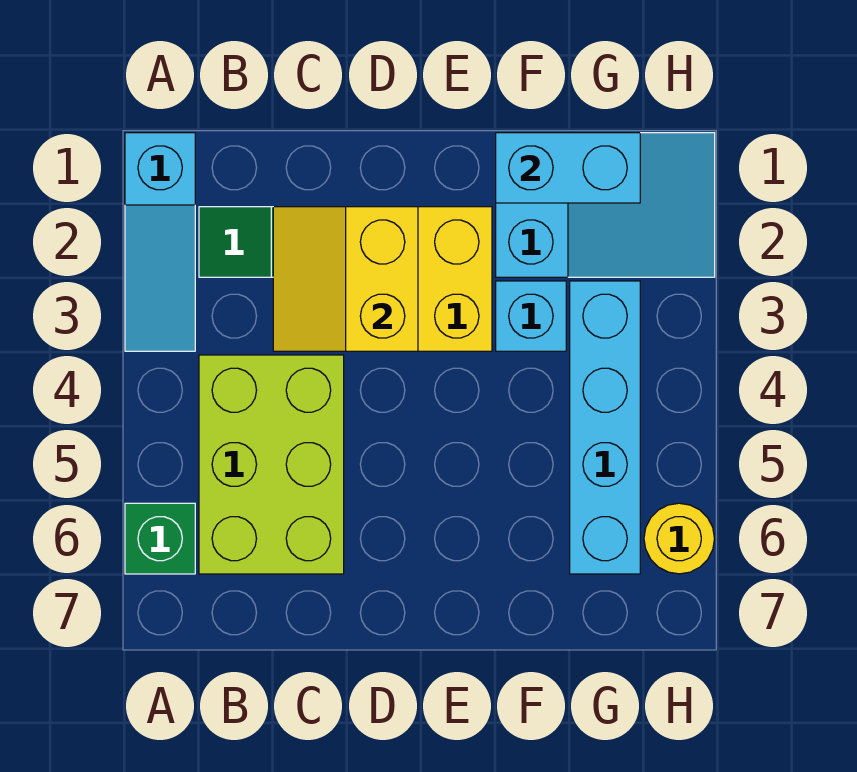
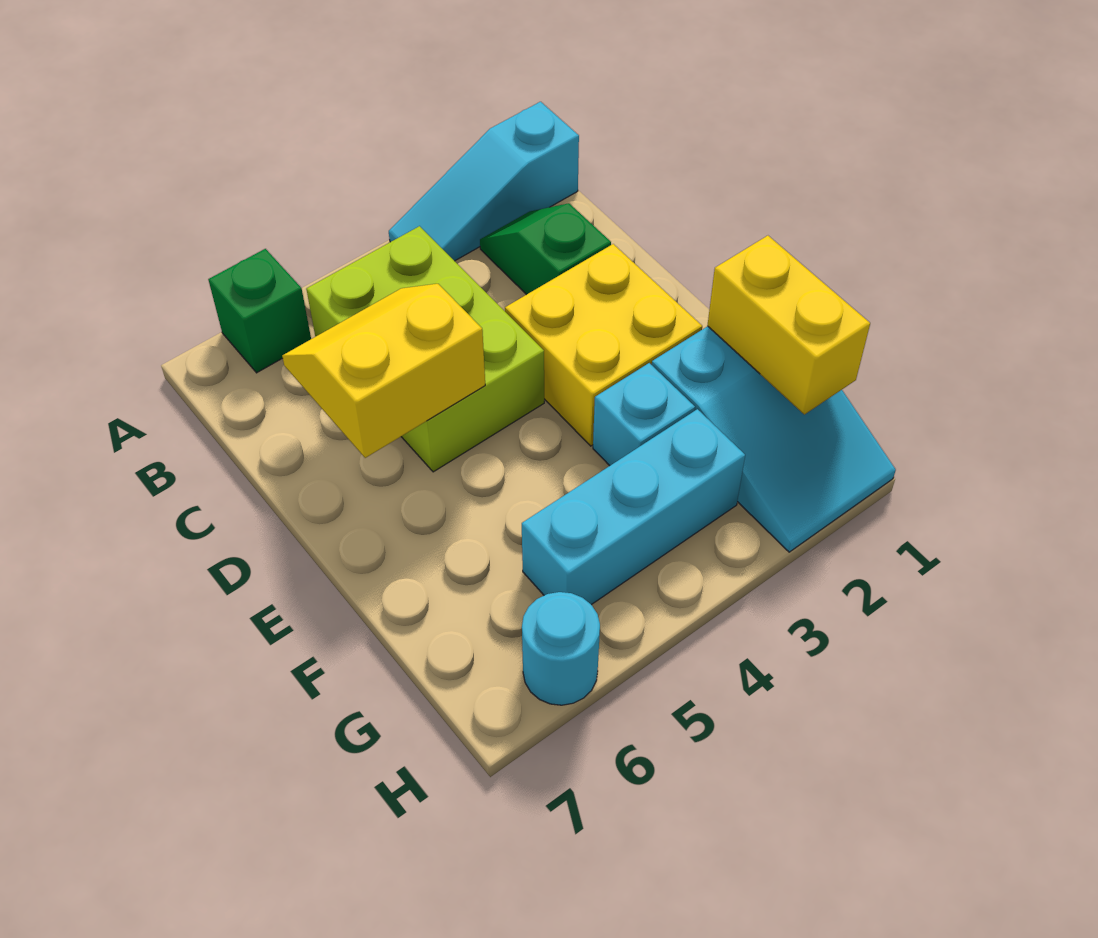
lime 2x3 brick [199,355,344,574] -> lime 2x3 brick turned to [306,226,544,472]
yellow 2x2 slope [273,207,418,351] -> yellow 2x2 slope moved to [282,284,485,458]
cyan 1x2 brick [496,133,640,203] -> yellow 1x2 brick [707,236,870,414]
cyan 1x4 brick [570,281,640,574] -> cyan 1x3 brick [522,409,745,605]
yellow 1x1 round brick [644,503,715,574] -> cyan 1x1 round brick [522,592,600,705]

